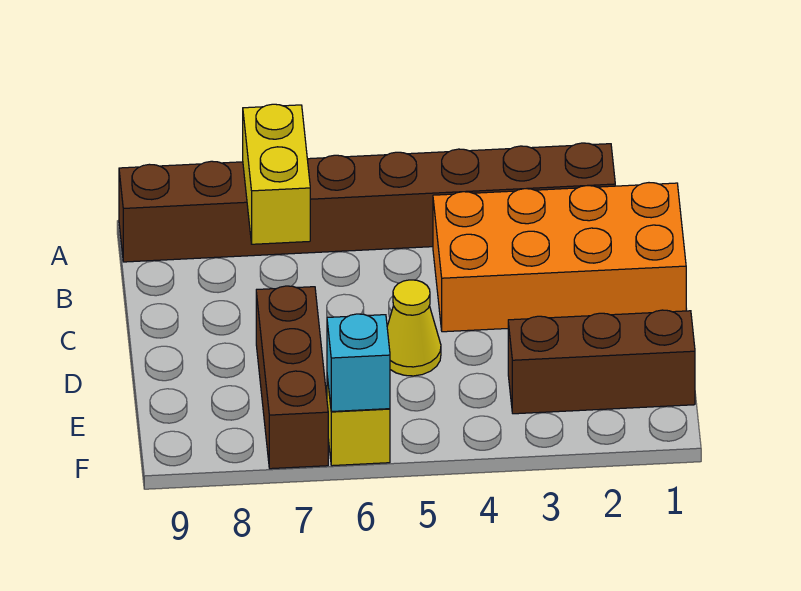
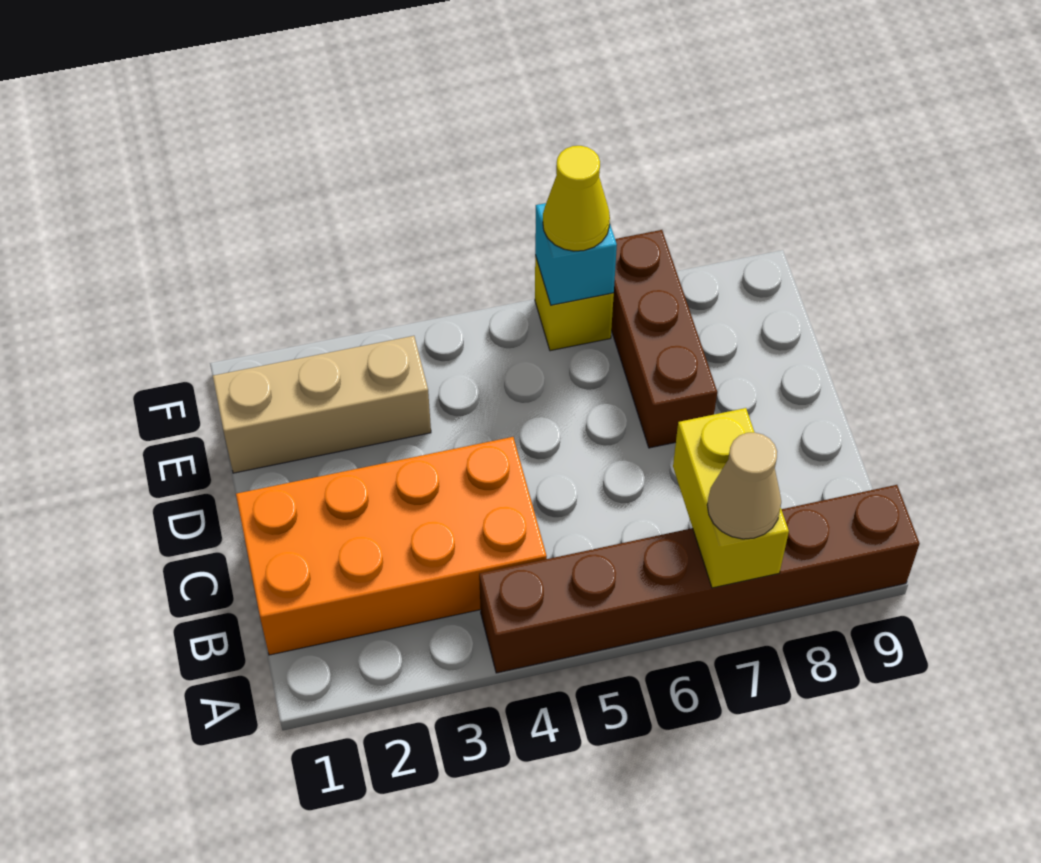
brown 1x8 brick [119,143,615,262] -> brown 1x6 brick [479,485,920,673]
none -> tan 1x1 cone [707,432,781,539]
yellow 1x1 cone [387,280,441,376] -> yellow 1x1 cone moved to [543,146,610,251]
brown 1x3 brick [508,310,695,414] -> tan 1x3 brick [213,336,431,473]

